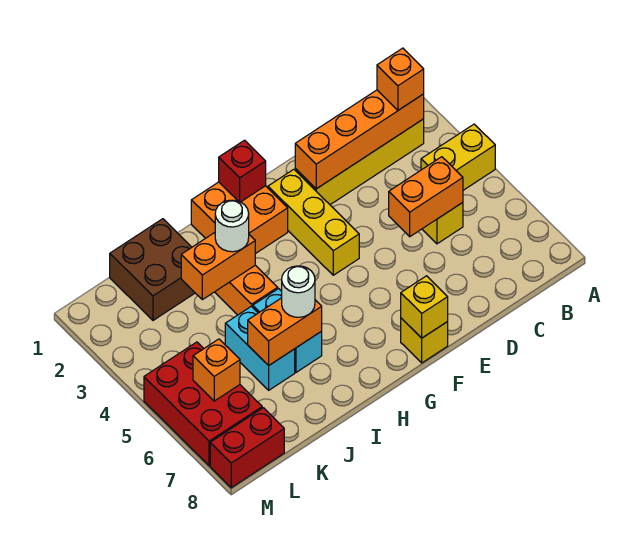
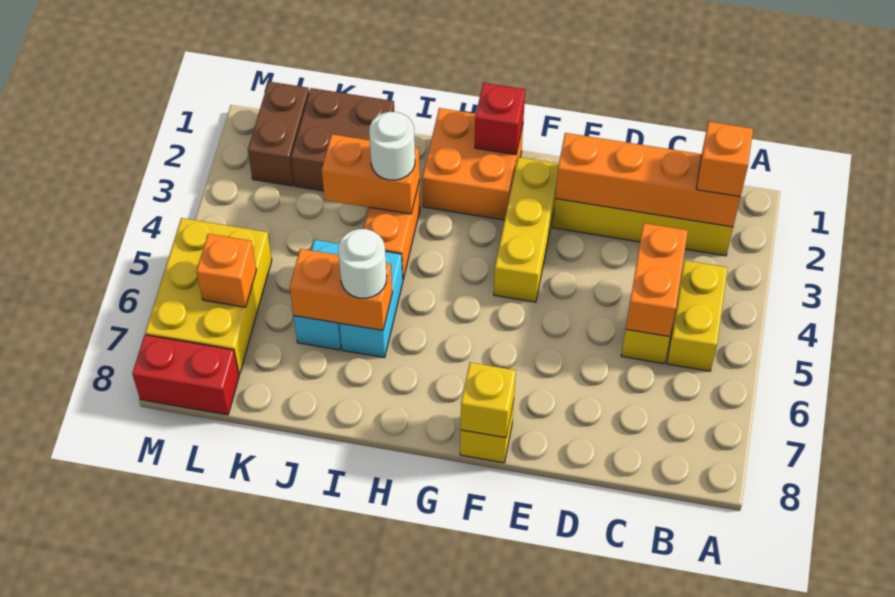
yellow 1x2 brick [421,124,495,190] -> yellow 1x2 brick turned to [667,260,728,371]
orange 1x2 brick [389,157,463,237] -> orange 1x2 brick turned to [626,223,688,337]
none -> brown 1x2 brick [248,82,309,186]
red 2x3 brick [144,342,262,466] -> yellow 2x3 brick [145,218,272,374]

